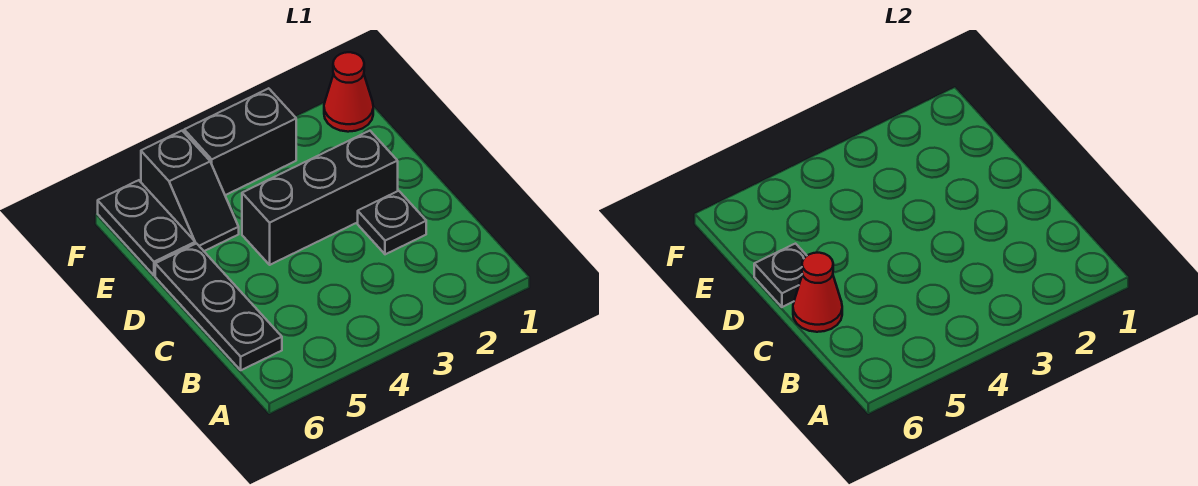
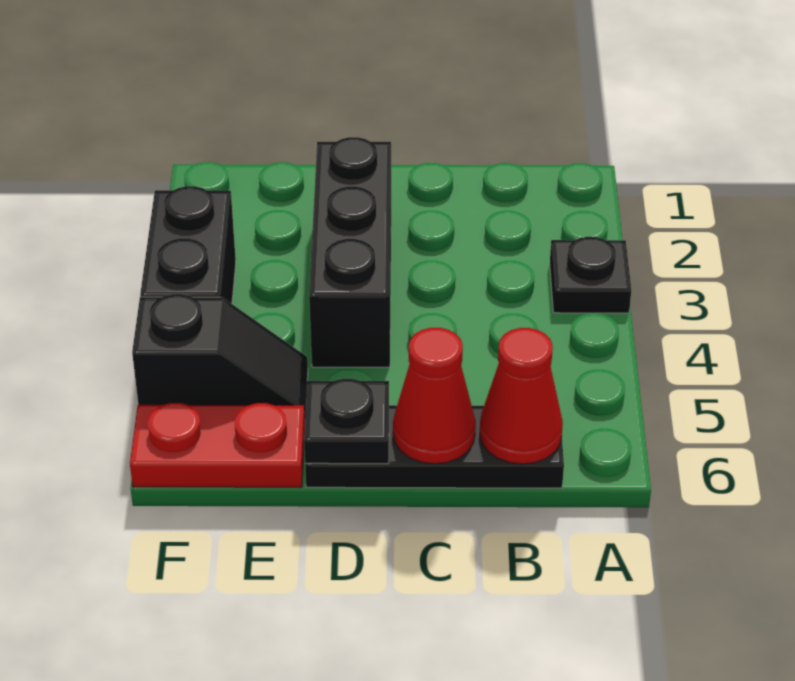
black 1x1 plate [358,191,426,254] -> black 1x1 plate moved to [550,237,631,313]
black 1x2 plate [98,180,195,275] -> red 1x2 plate [130,403,305,487]
red 1x1 cone [324,52,373,132] -> red 1x1 cone moved to [480,328,563,464]

